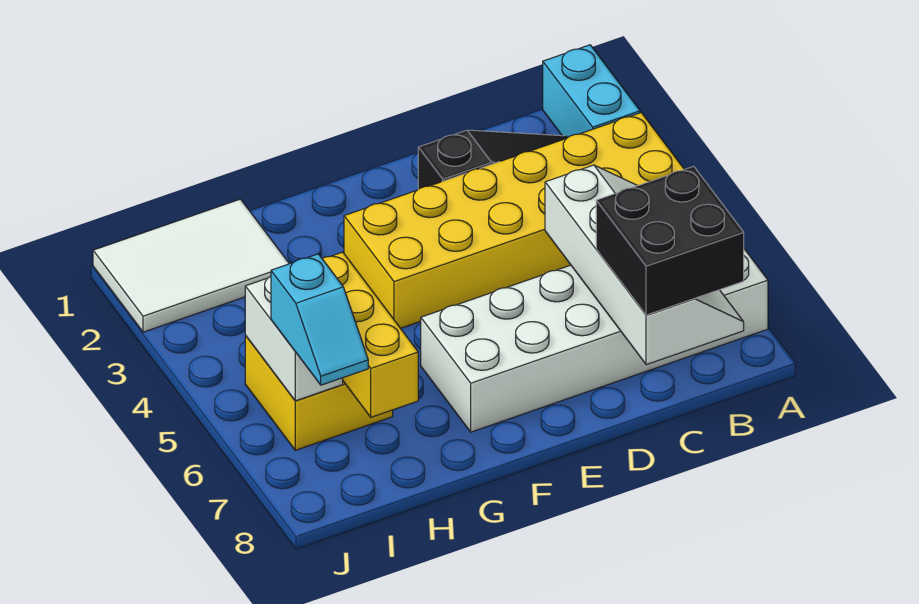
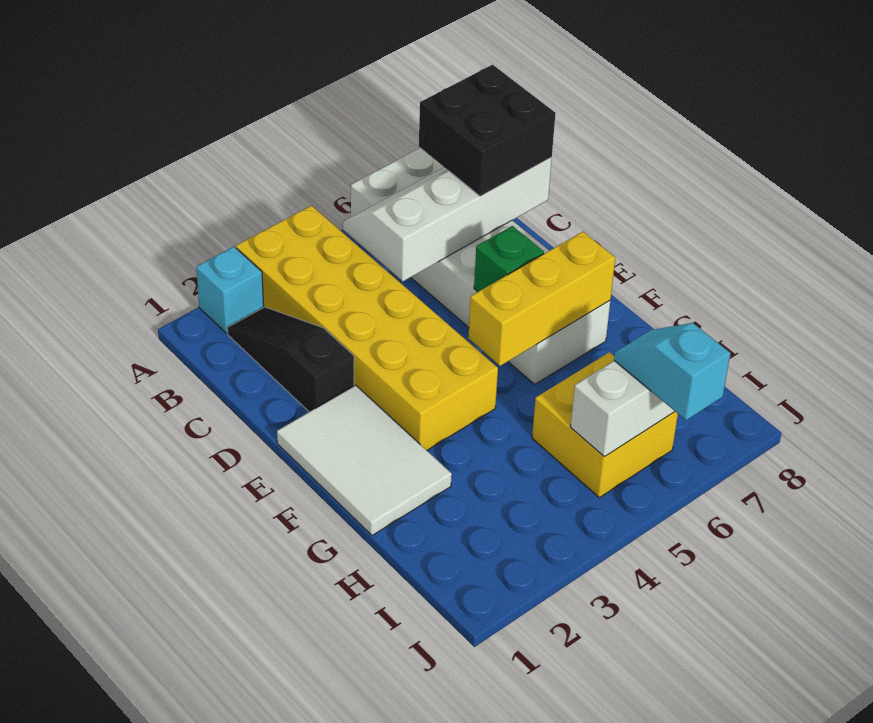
cyan 1x2 brick [543,45,640,138] -> cyan 1x1 brick [196,247,264,333]
none -> green 1x1 brick [474,226,544,292]
white 2x3 tile [93,199,289,332] -> white 2x3 tile moved to [277,385,452,535]
yellow 1x3 brick [322,252,418,417] -> yellow 1x3 brick moved to [468,232,615,366]
cyan 1x2 slope [271,254,368,385] -> cyan 1x2 slope turned to [614,323,730,420]

